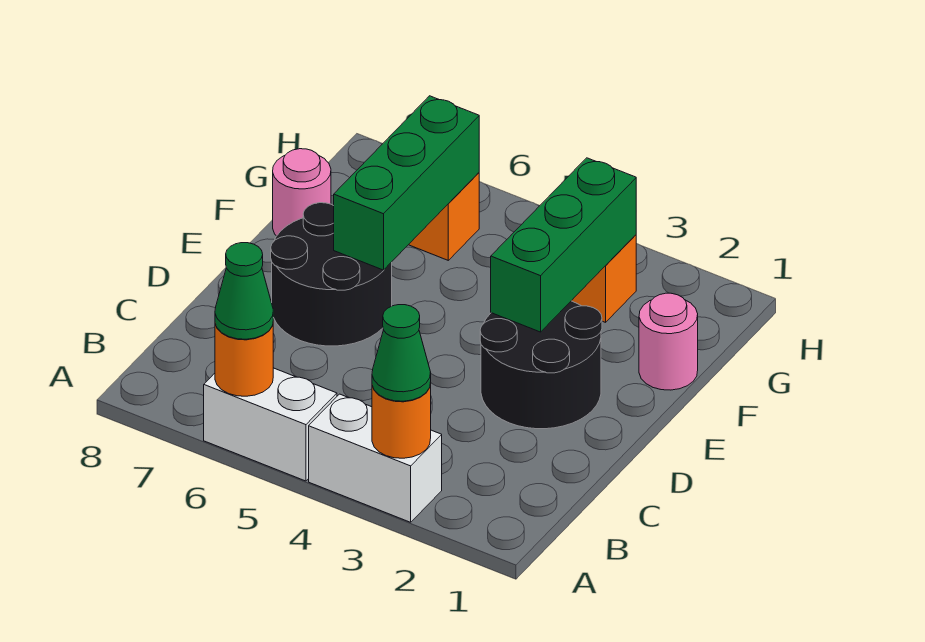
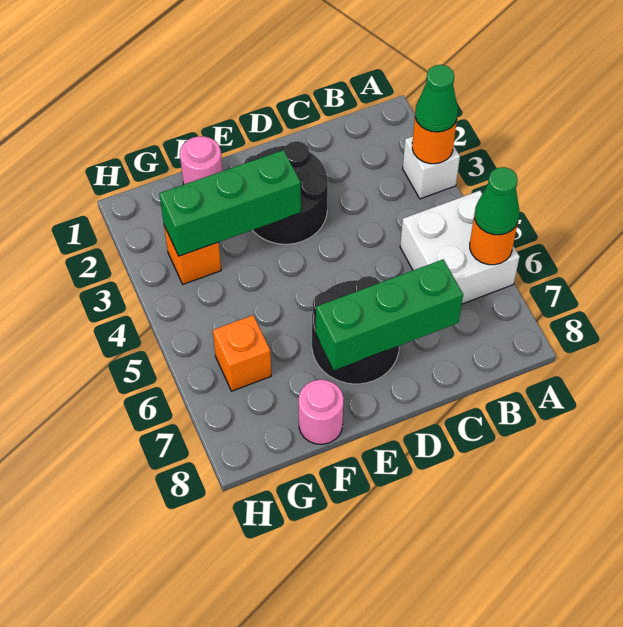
white 1x2 brick [309,394,442,522] -> white 1x1 brick [403,136,460,199]
white 1x2 brick [204,368,337,481] -> white 2x2 brick [400,191,519,304]
green 1x3 brick [333,96,479,270] -> green 1x3 brick moved to [316,259,463,370]

